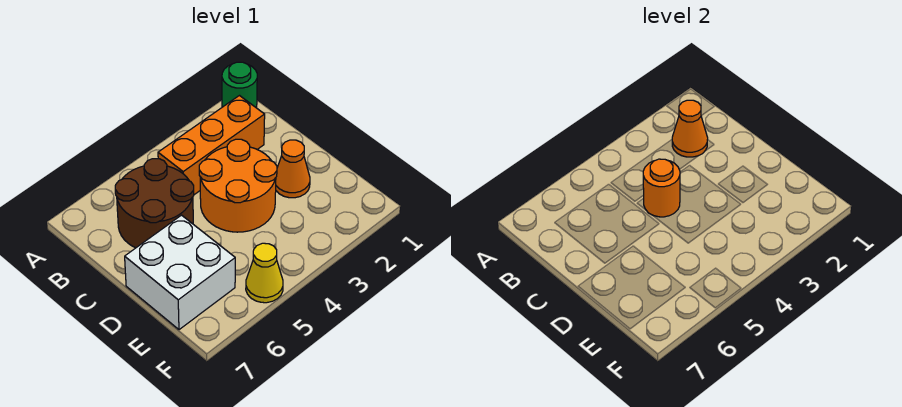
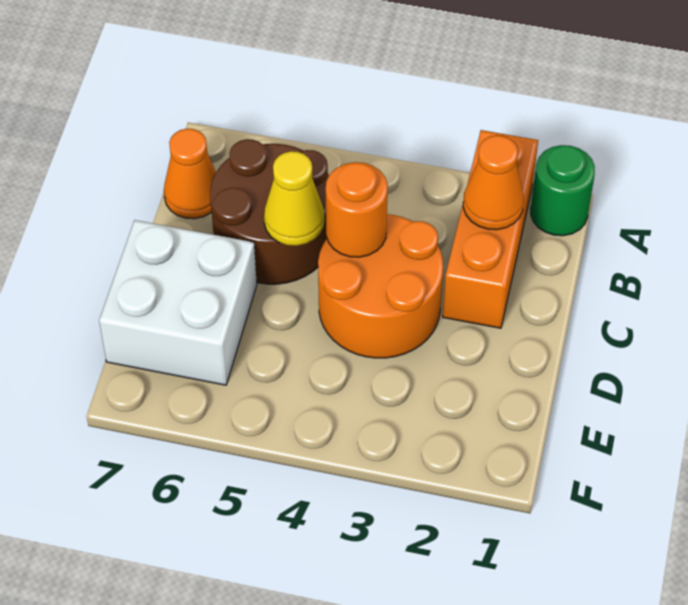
orange 1x3 brick [158,96,265,195] -> orange 1x3 brick turned to [443,130,538,328]
orange 1x1 cone [276,140,310,198] -> orange 1x1 cone moved to [164,129,216,219]
yellow 1x1 cone [246,243,283,303] -> yellow 1x1 cone moved to [264,151,325,246]

